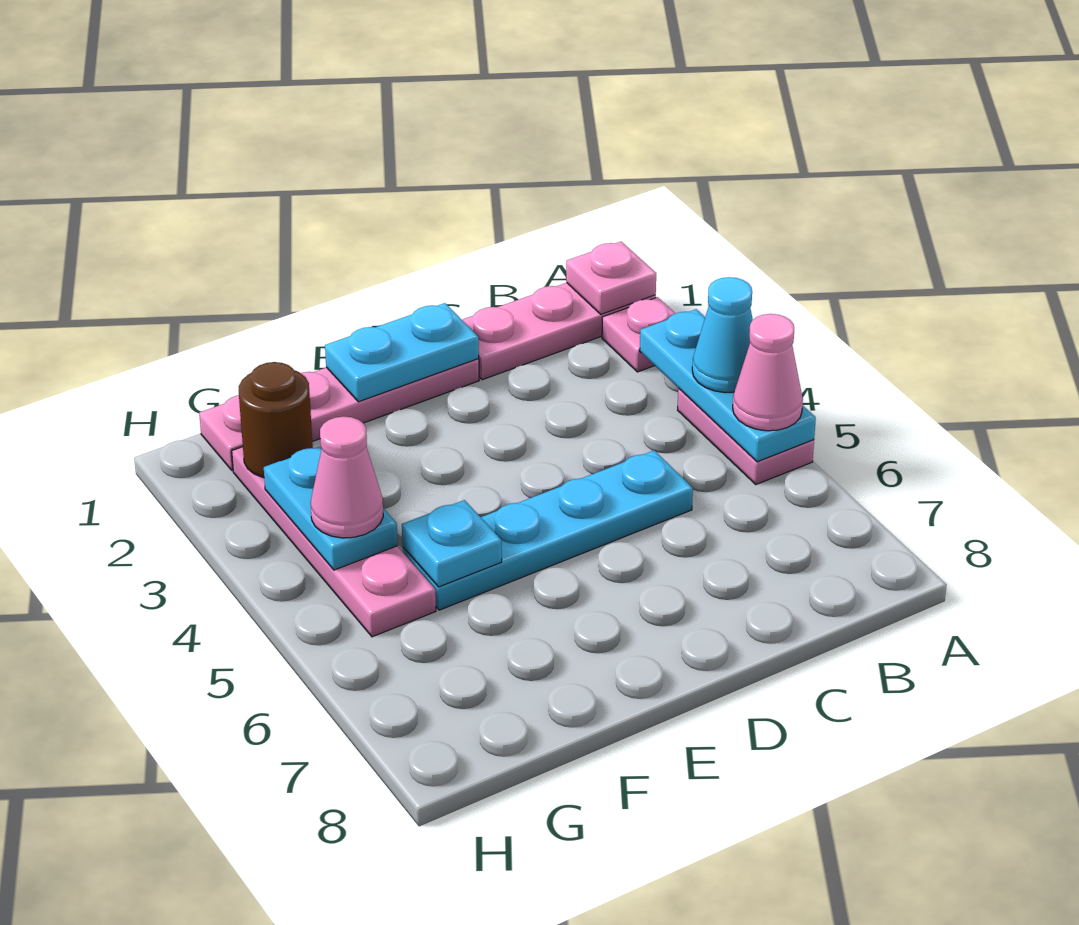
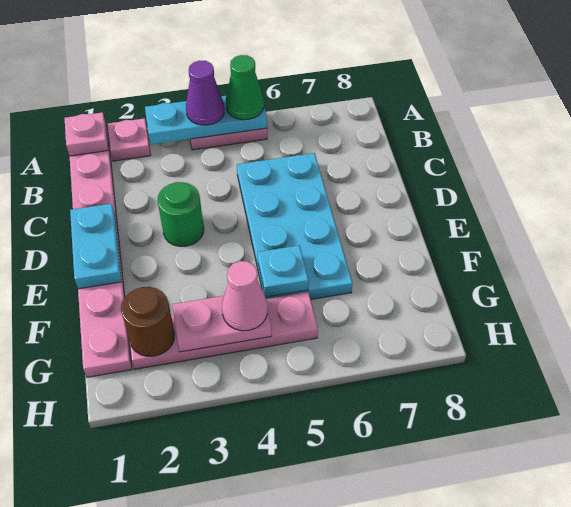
cyan 1x1 cone [692,277,753,393] -> purple 1x1 cone [186,61,224,125]
pink 1x1 cone [733,314,803,431] -> green 1x1 cone [226,55,264,120]
cyan 1x4 plate [403,450,693,610] -> cyan 2x4 plate [237,153,352,299]
none -> green 1x1 round brick [157,182,204,246]
cyan 1x2 plate [264,446,398,570] -> pink 1x2 plate [172,289,272,352]

